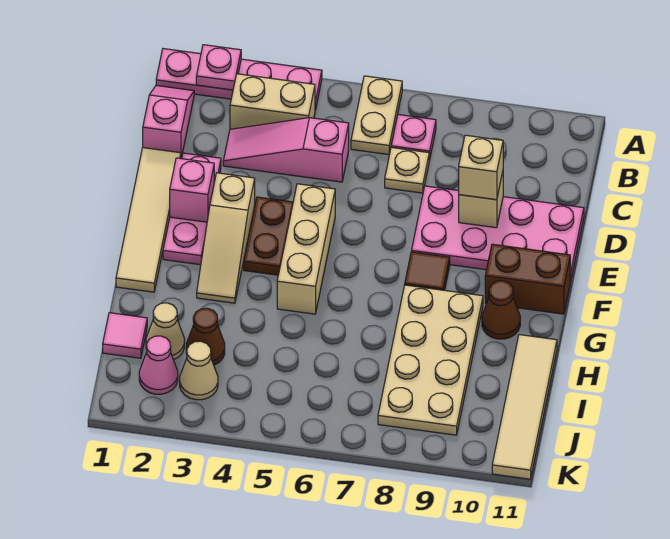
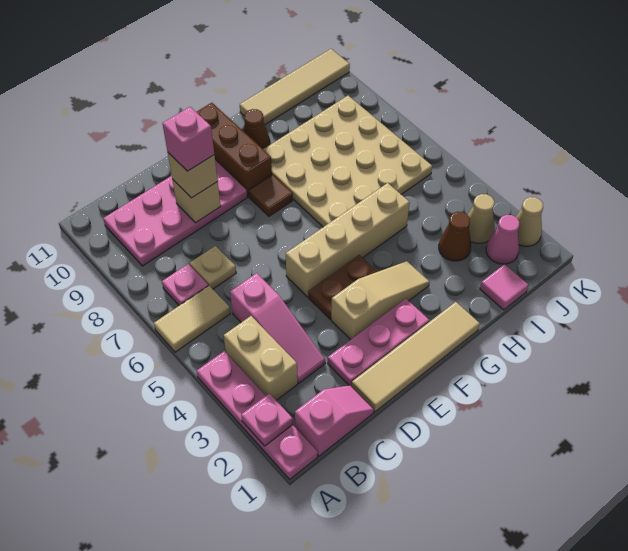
tan 1x2 plate [351,76,402,155] -> tan 1x2 tile [154,286,230,352]
pink 1x2 slope [143,85,194,159] -> pink 1x2 slope turned to [295,385,374,456]
pink 2x4 plate [412,186,584,281] -> pink 2x4 plate turned to [103,160,247,266]
pink 1x1 brick [170,158,214,222] -> pink 1x1 brick moved to [162,107,214,171]
tan 1x3 brick [277,184,335,314] -> tan 1x4 brick [286,183,410,297]
brown 1x2 brick [485,244,570,314] -> brown 1x3 brick [197,103,272,197]
tan 2x4 plate [378,285,483,435] -> tan 4x4 plate [263,96,432,227]
tan 1x1 cone [146,303,185,360] -> tan 1x1 cone moved to [516,197,543,246]

